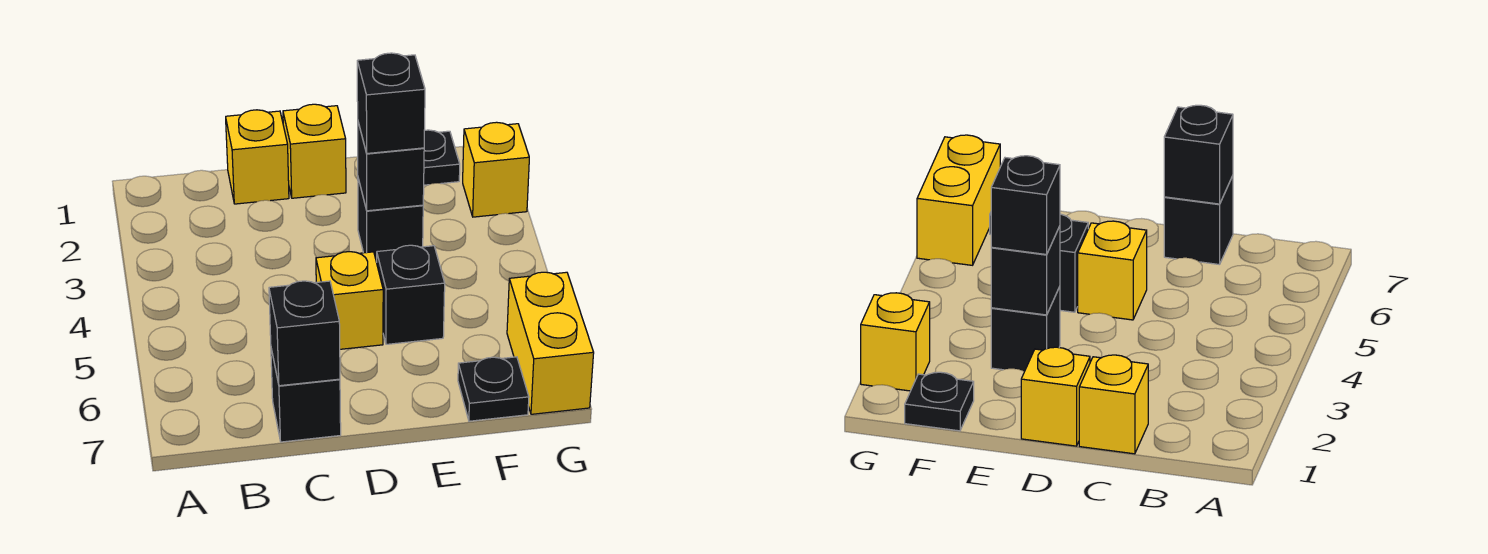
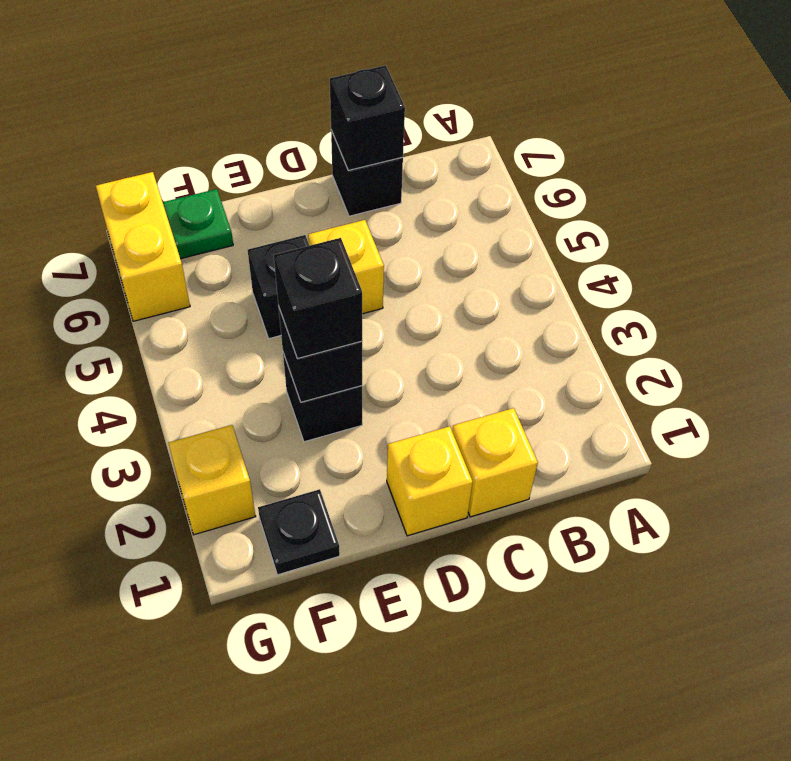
black 1x1 plate [458,357,529,421] -> green 1x1 plate [163,189,233,259]

